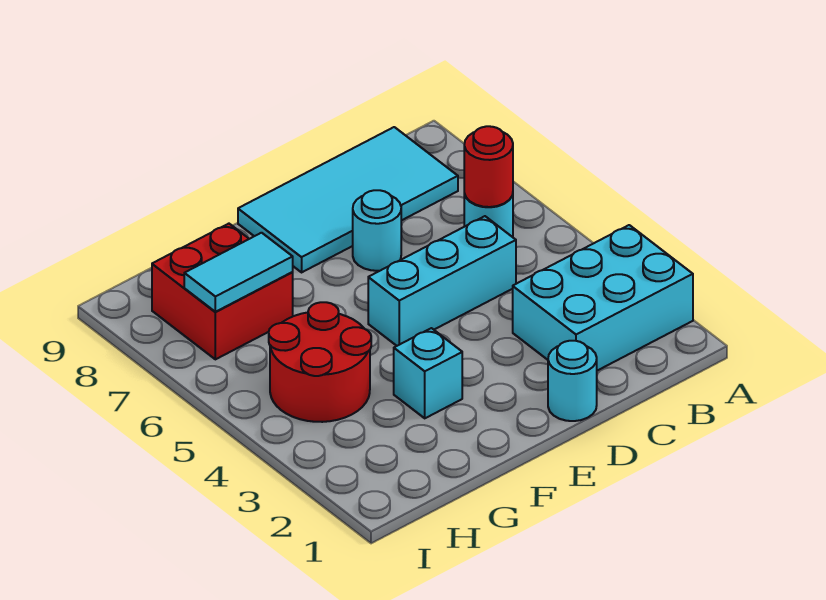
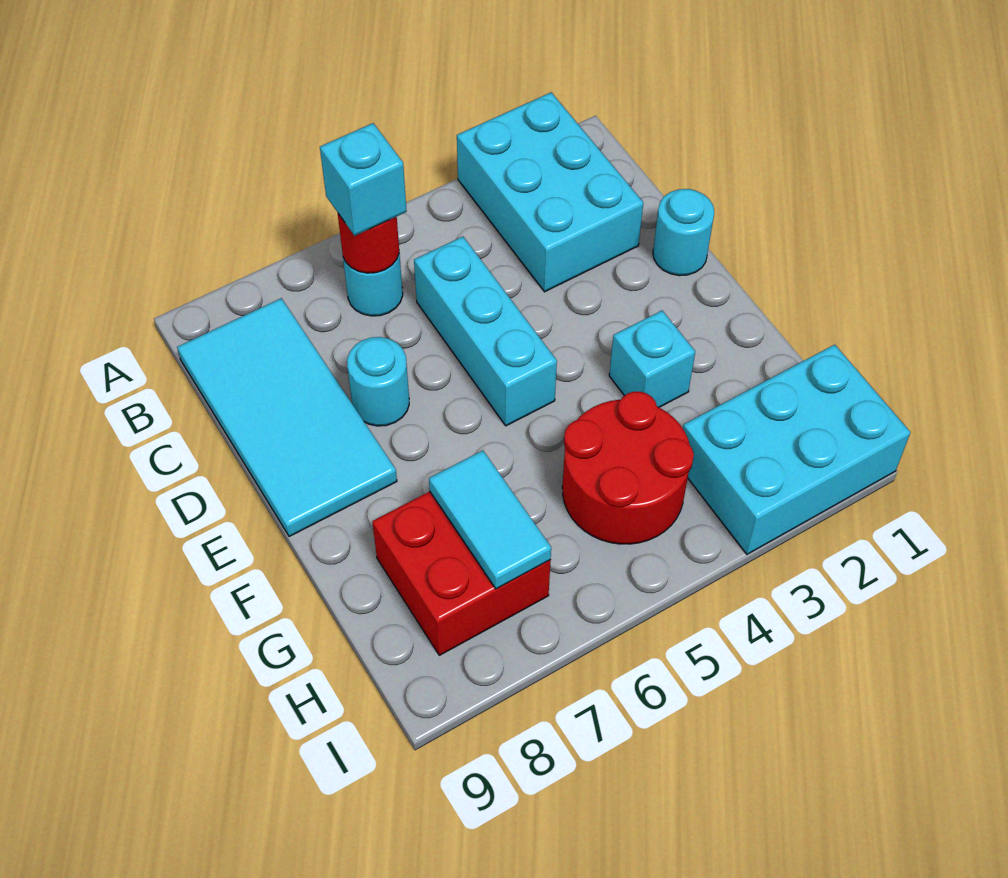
none -> cyan 1x1 brick [320,123,407,236]
none -> cyan 2x3 brick [683,345,910,554]

